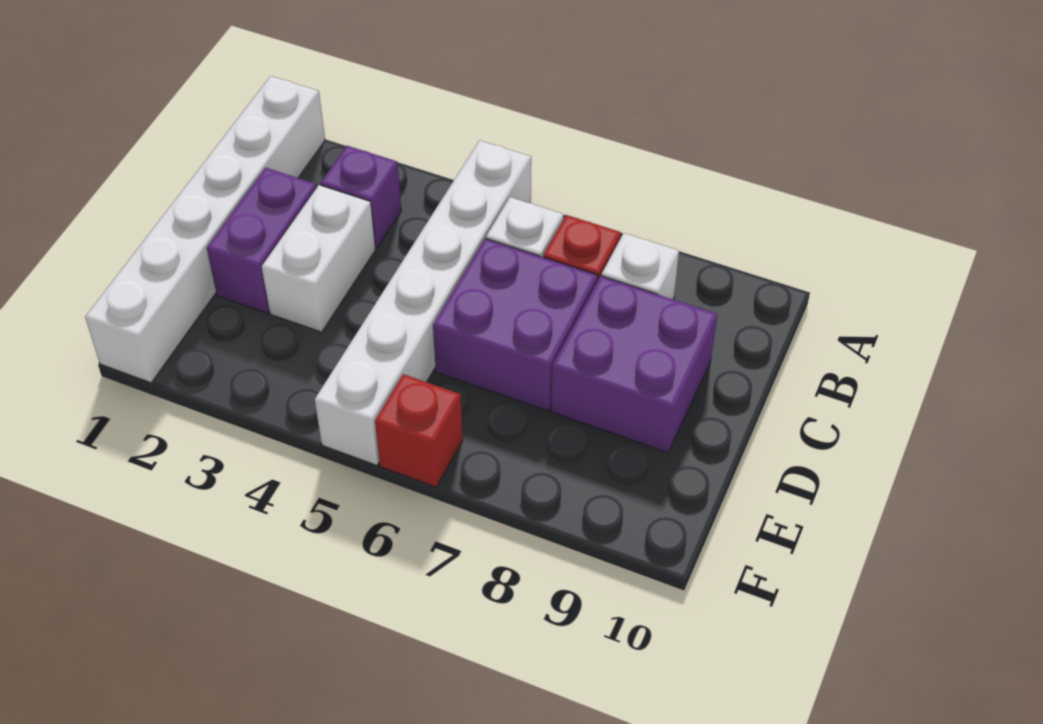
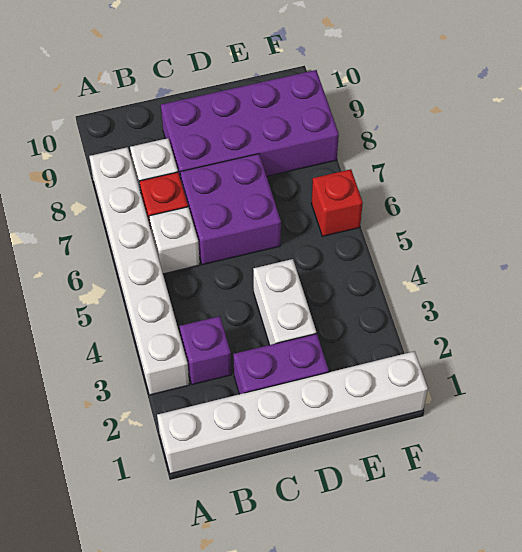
white 1x6 brick [315,140,531,465] -> white 1x6 brick turned to [89,147,189,395]
white 1x2 brick [262,185,375,332] -> white 1x2 brick turned to [253,259,316,345]
purple 2x2 brick [551,276,717,452] -> purple 2x4 brick [161,70,339,180]

